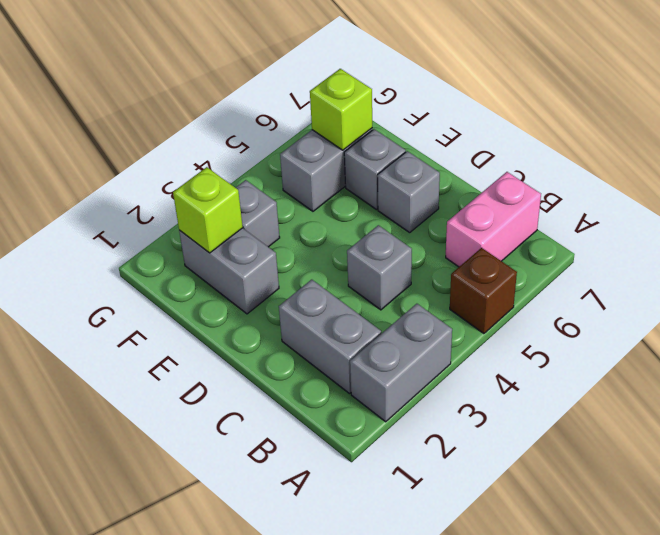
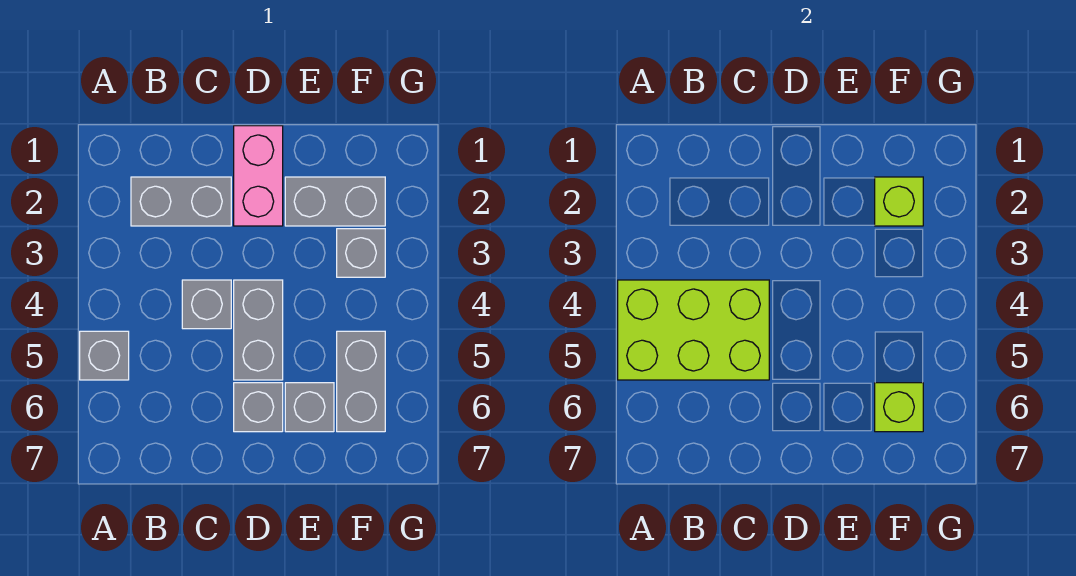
grey 1x2 brick [350,304,452,422] -> grey 1x2 brick moved to [234,280,283,380]
none -> lime 2x3 brick [618,280,769,380]
brown 1x1 brick [450,248,517,334] -> grey 1x1 brick [80,331,129,380]
pink 1x2 brick [446,172,541,267] -> pink 1x2 brick moved to [234,126,283,226]

